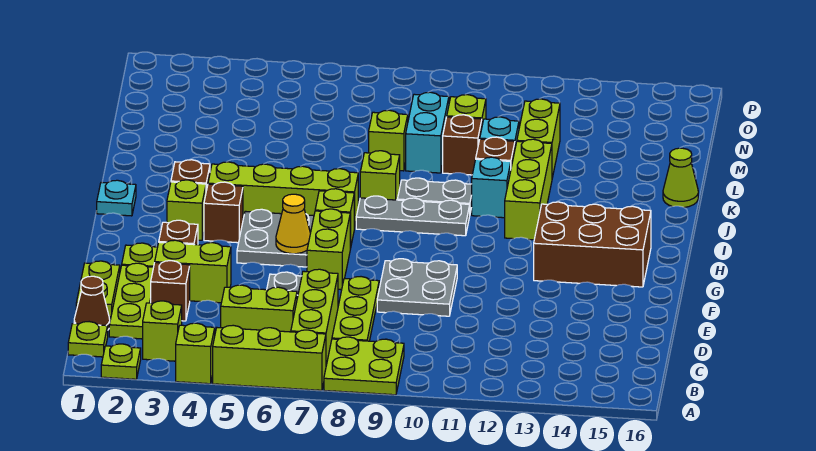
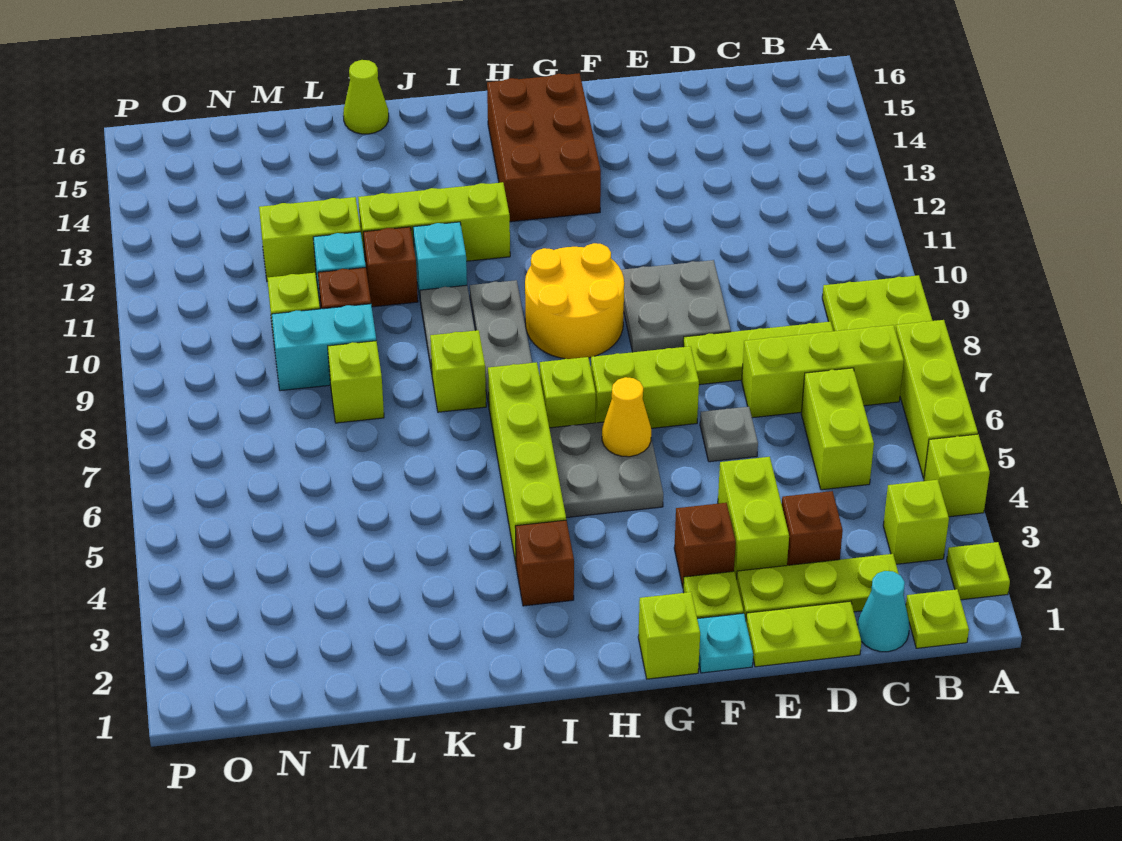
brown 1x1 cone [74,276,110,330] -> cyan 1x1 cone [857,571,909,652]
none -> yellow 2x2 round brick [525,243,624,359]
lime 1x1 brick [167,180,206,240] -> lime 1x1 brick moved to [638,592,700,679]
brown 1x1 brick [204,182,243,243] -> none
cyan 1x1 plate [97,180,136,216] -> cyan 1x1 plate moved to [697,613,753,673]

